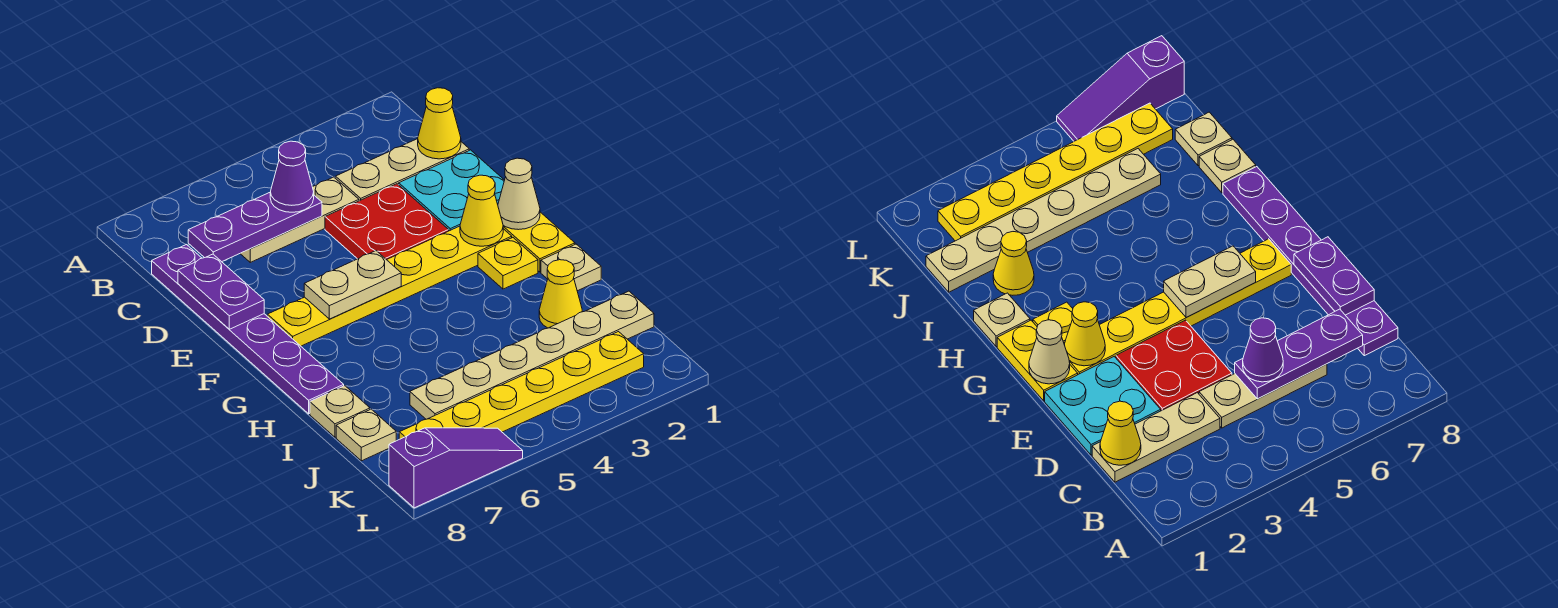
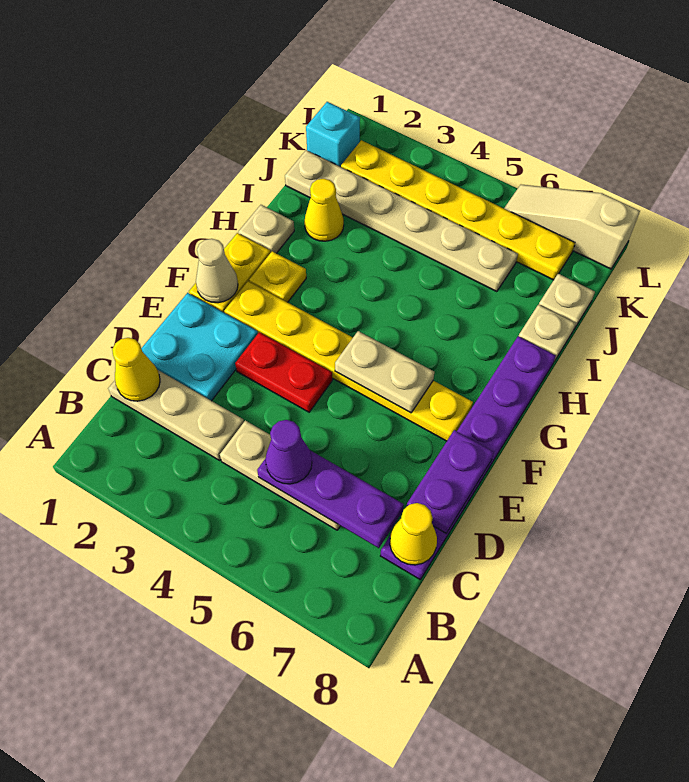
red 2x2 plate [325,184,449,260] -> red 1x2 plate [235,332,332,412]
yellow 1x1 cone [460,175,503,246] -> yellow 1x1 cone moved to [390,503,437,565]
none -> cyan 1x1 brick [306,102,360,167]
purple 1x3 slope [389,428,523,508] -> tan 1x3 slope [504,185,640,269]

